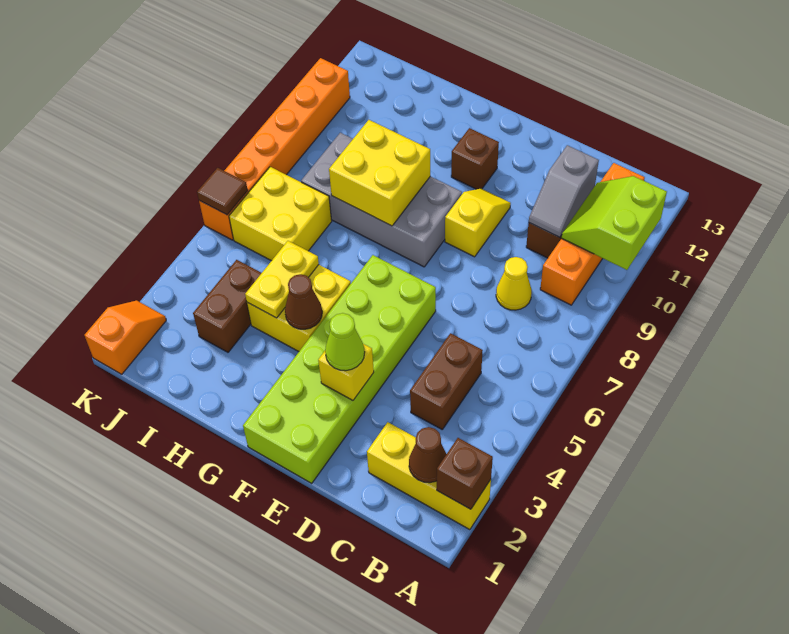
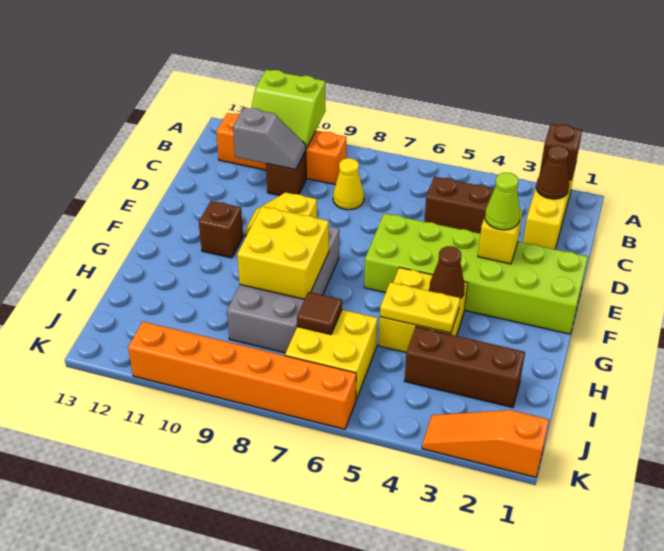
brown 1x2 brick [193,260,261,352] -> brown 1x3 brick [405,327,525,407]
orange 1x2 slope [84,300,166,374] -> orange 1x3 slope [422,410,549,477]
brown 1x1 tile [197,168,248,215] -> brown 1x1 tile moved to [297,292,342,334]

